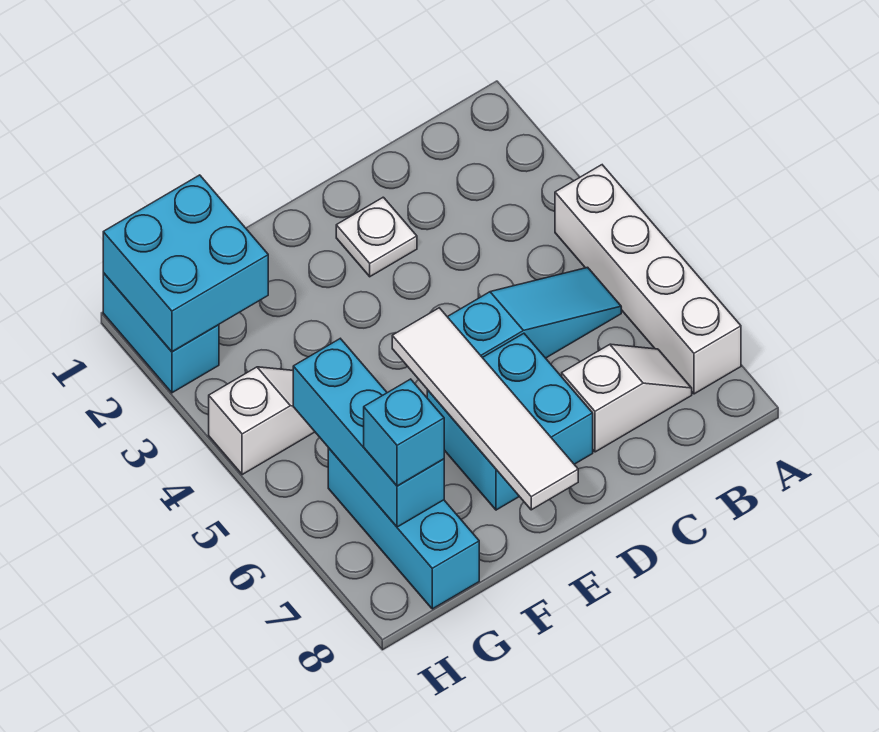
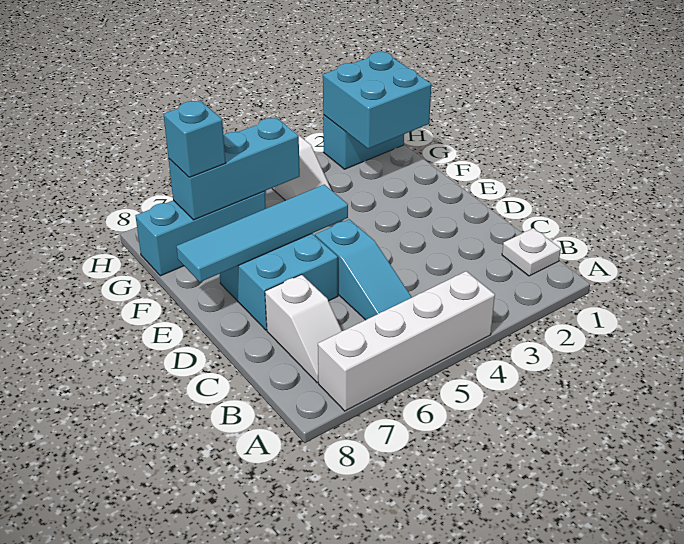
white 1x1 plate [336,197,417,277] -> white 1x1 plate moved to [502,228,561,276]
white 1x4 tile [392,308,578,510] -> cyan 1x4 tile [177,185,348,282]

